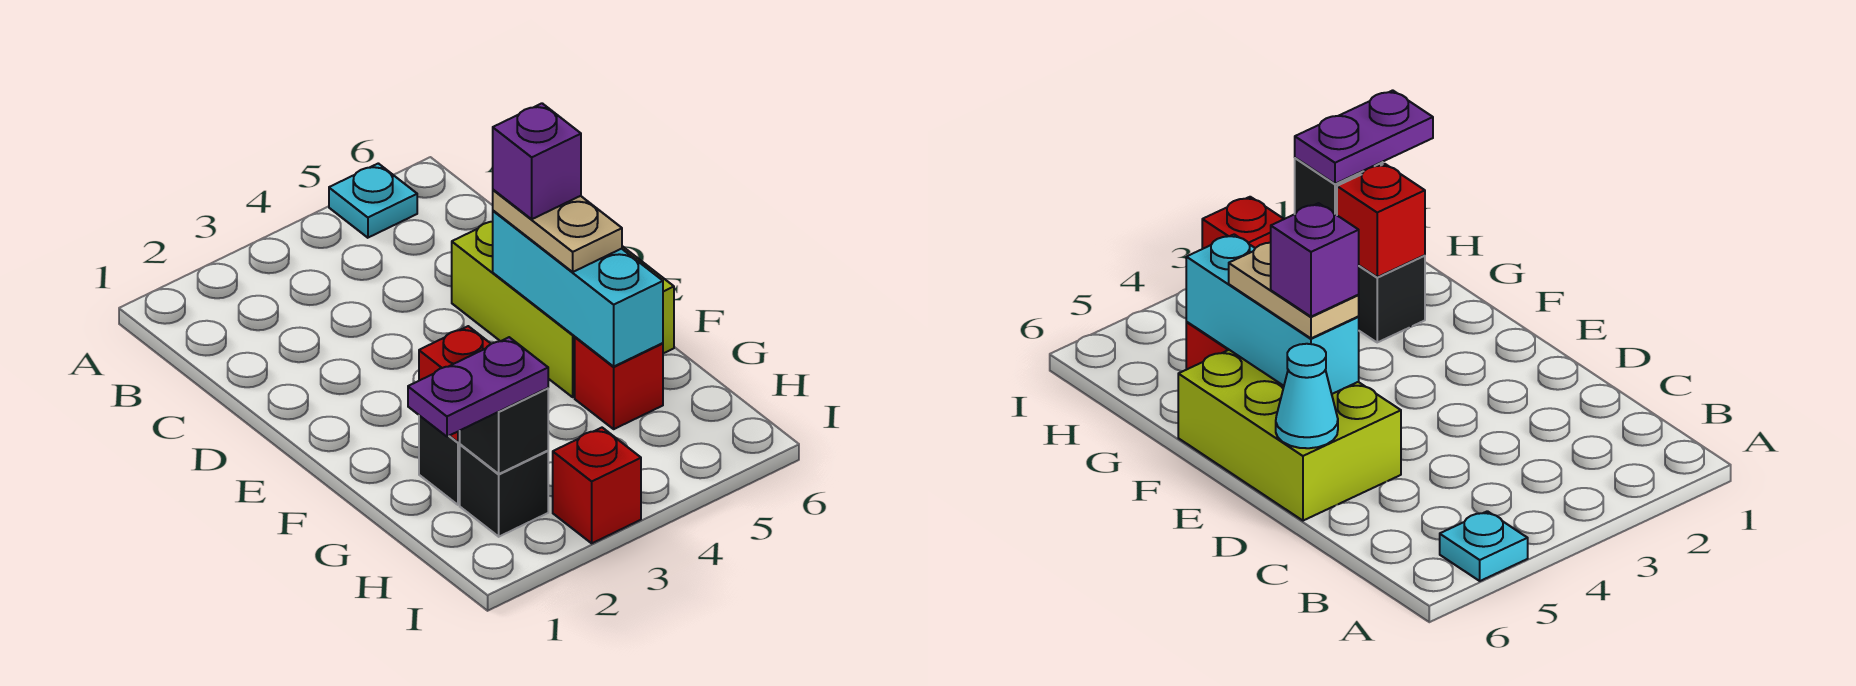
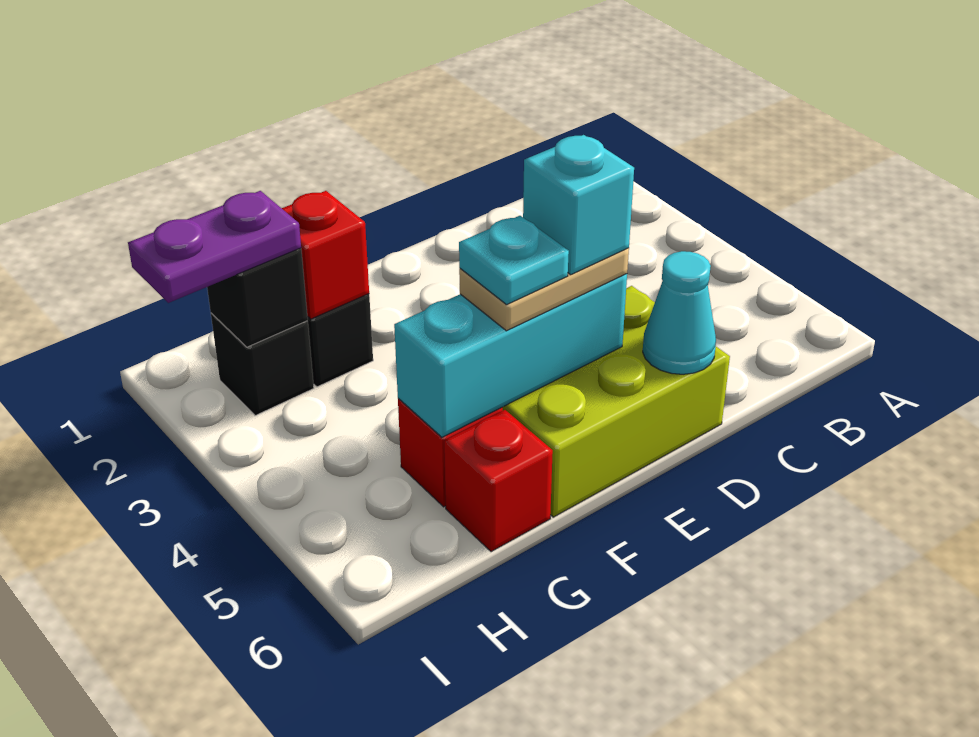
cyan 1x1 plate [329,163,417,238] -> cyan 1x1 plate moved to [459,216,569,305]
purple 1x1 brick [493,103,581,219] -> cyan 1x1 brick [523,135,634,275]
purple 1x2 plate [408,337,548,437] -> purple 1x2 plate turned to [128,191,301,303]
red 1x1 brick [553,428,641,543] -> red 1x1 brick moved to [444,410,553,552]

